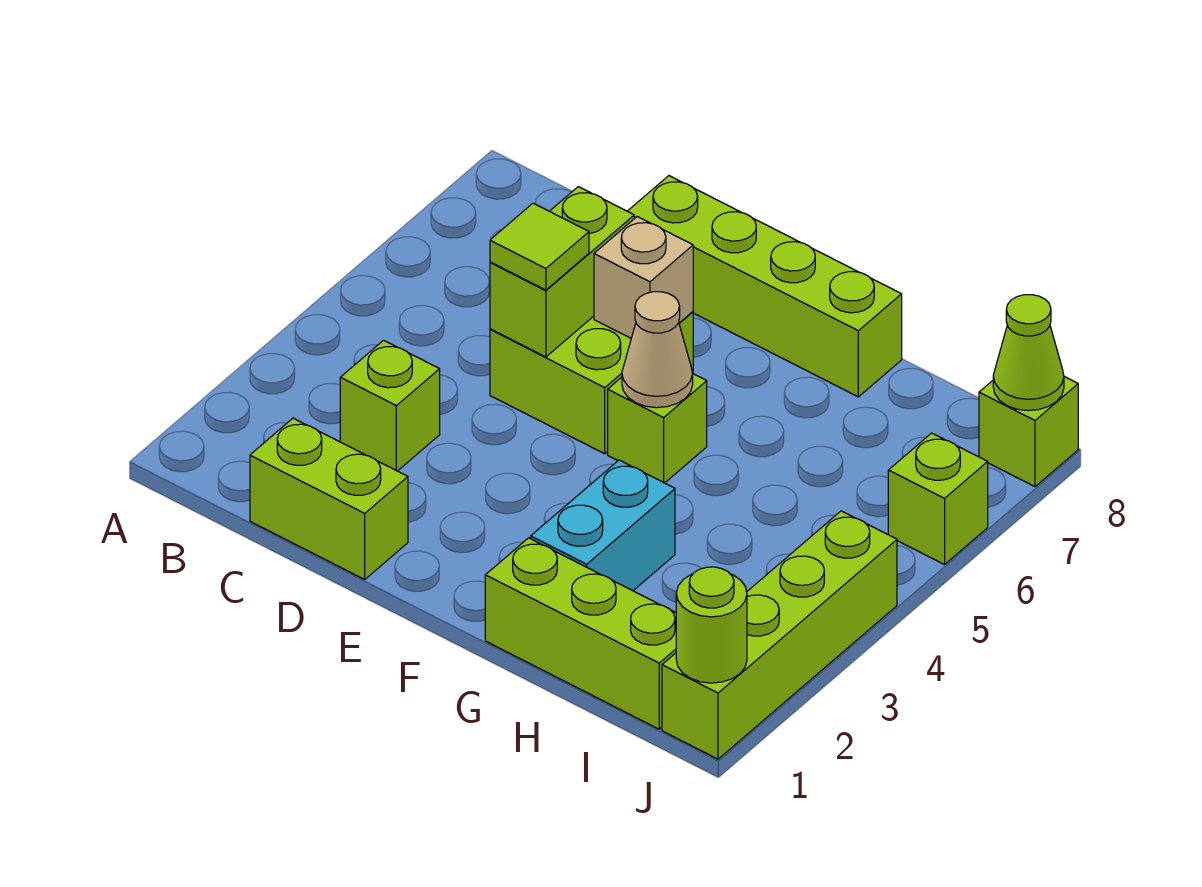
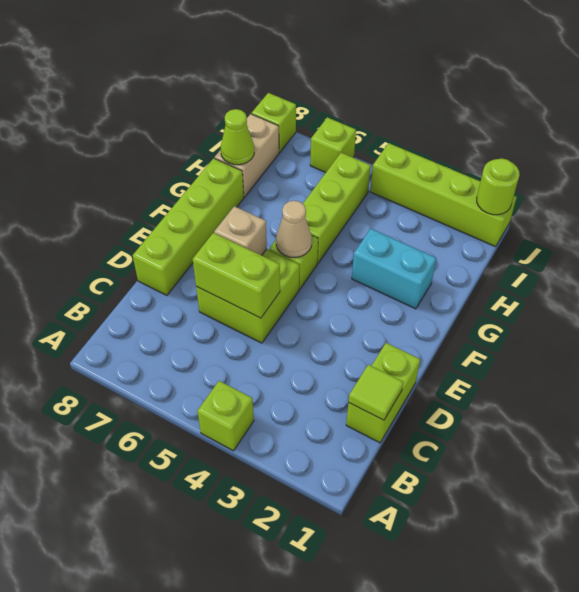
lime 1x1 brick [340,340,440,471] -> lime 1x1 brick moved to [197,381,254,451]
lime 1x1 tile [490,203,589,290] -> lime 1x1 tile moved to [349,365,403,420]
lime 1x3 brick [485,538,676,729] -> lime 1x3 brick moved to [303,153,371,263]
none -> tan 1x2 brick [215,114,279,197]
lime 1x1 cone [993,295,1064,411] -> lime 1x1 cone moved to [221,109,254,165]

